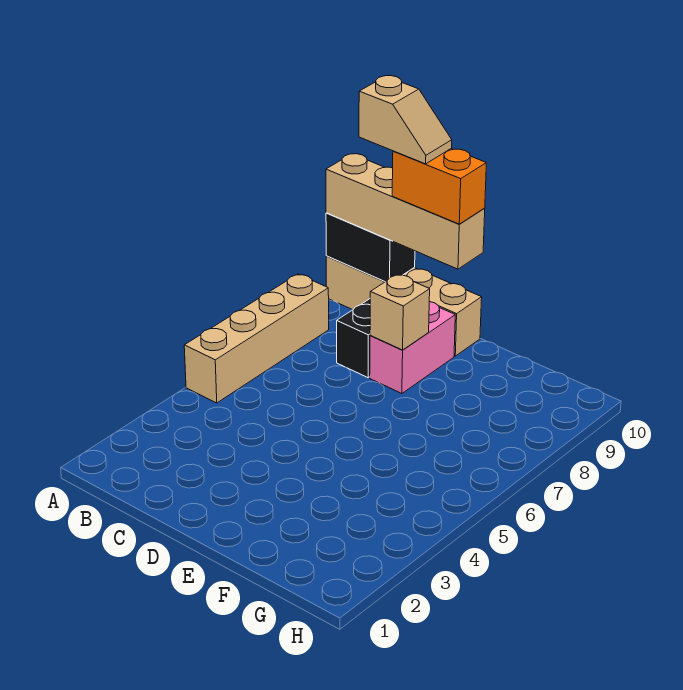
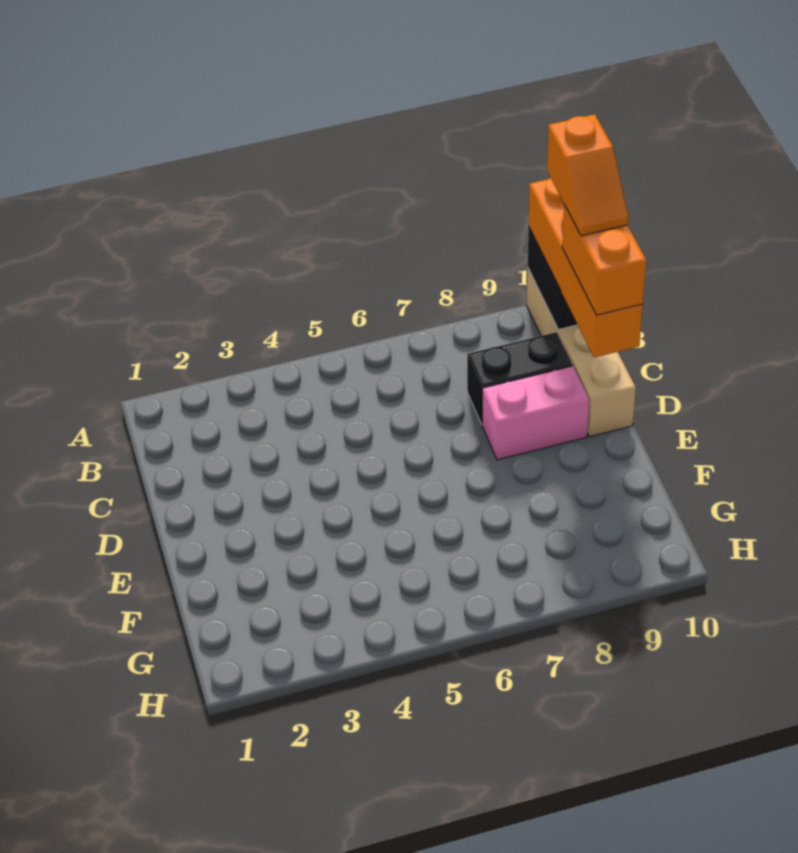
tan 1x4 brick [184,274,329,403] -> none
tan 1x4 brick [326,154,485,269] -> orange 1x4 brick [529,178,643,357]
tan 1x2 slope [359,76,452,164] -> orange 1x2 slope [547,114,628,236]
tan 1x1 brick [370,275,430,350] -> none

